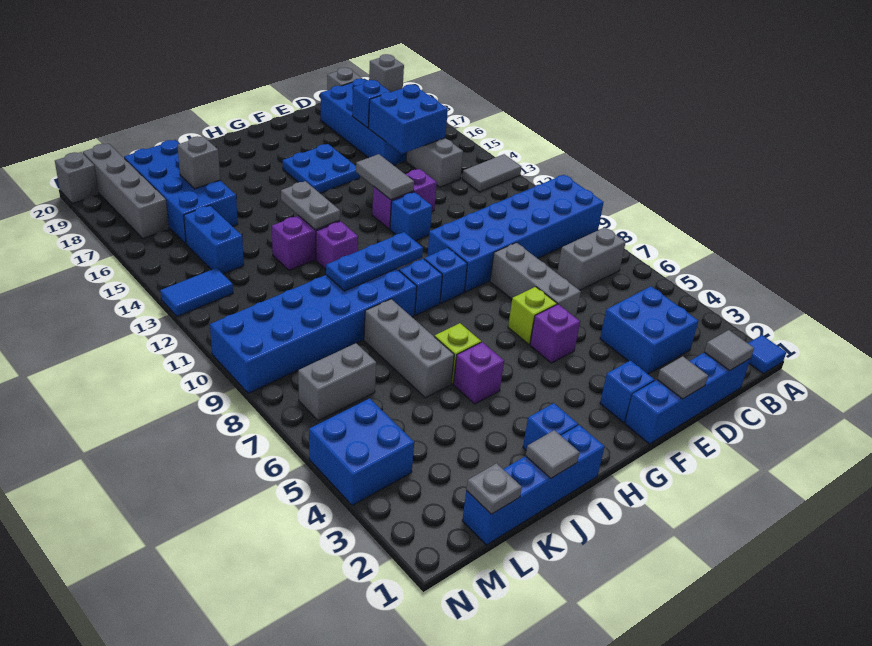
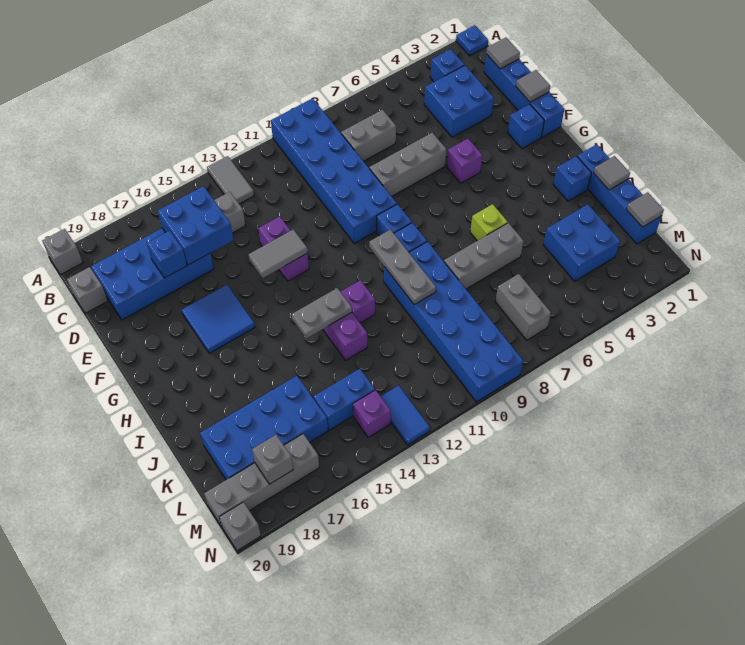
blue 1x1 tile [748,335,786,374] -> blue 1x1 plate [456,25,488,56]
grey 1x2 brick [557,227,626,290] -> grey 1x2 brick turned to [341,110,396,161]
lime 1x1 brick [508,287,557,344] -> none
blue 1x1 brick [390,192,432,241] -> blue 1x1 brick moved to [430,49,464,82]
blue 2x2 plate [283,144,360,193] -> blue 2x2 tile [182,284,255,354]
blue 1x3 plate [326,232,423,291] -> grey 1x3 plate [369,230,436,305]
purple 1x1 brick [454,342,504,404] -> purple 1x1 brick moved to [353,390,391,438]
grey 1x1 brick [177,136,220,189] -> grey 1x1 brick moved to [252,435,293,484]
grey 1x1 plate [466,463,522,514] -> grey 1x1 tile [626,192,664,227]
blue 2x2 brick [309,398,414,505] -> blue 2x2 brick moved to [543,204,620,281]

